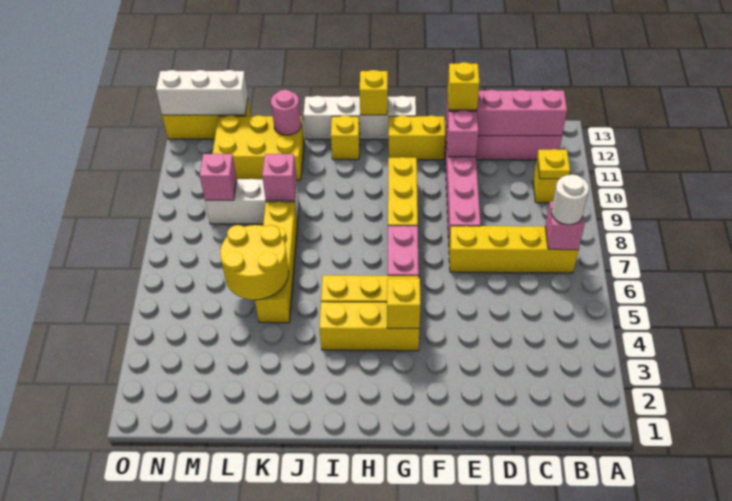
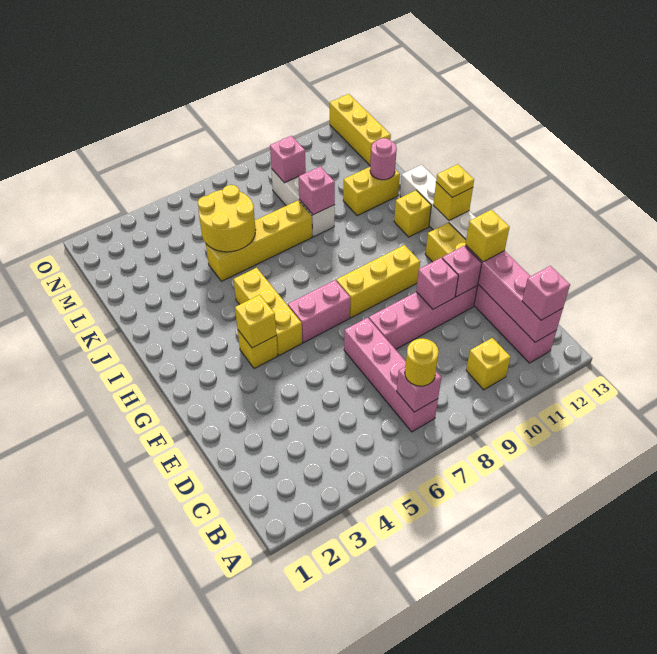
yellow 1x4 brick [449,226,578,273] -> pink 1x4 brick [344,318,438,432]
white 1x1 round brick [551,174,589,225] -> yellow 1x1 round brick [405,338,439,386]
yellow 1x1 plate [537,149,570,179] -> yellow 1x1 plate moved to [436,164,474,197]
none -> pink 1x1 brick [522,266,570,320]
none -> pink 1x1 brick [416,258,458,309]
yellow 1x3 brick [319,302,419,351] -> yellow 1x1 brick [238,330,278,369]
yellow 2x3 brick [212,115,304,180] -> yellow 1x2 brick [343,167,400,216]
white 1x3 brick [156,70,248,115] -> none

